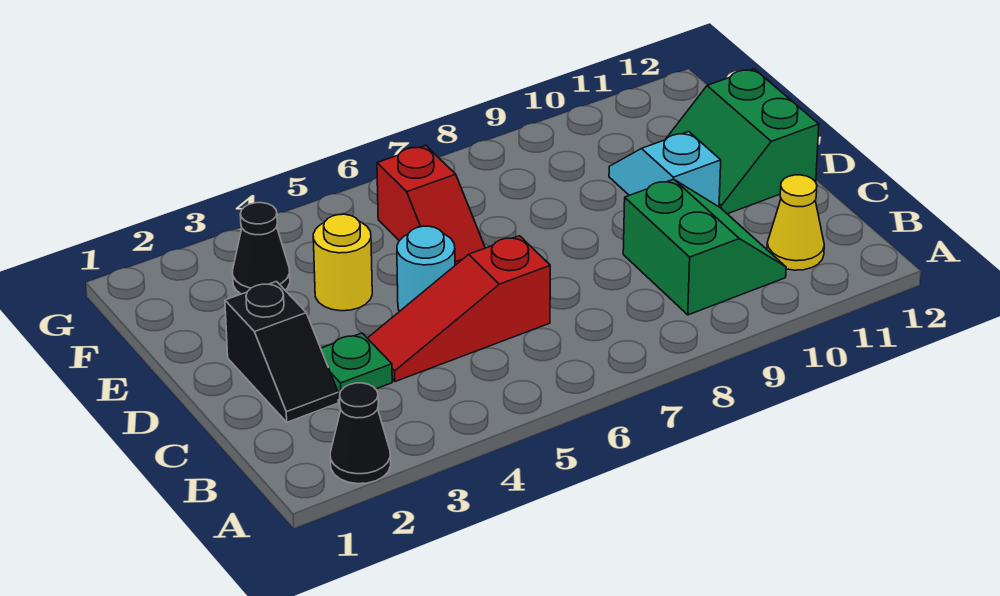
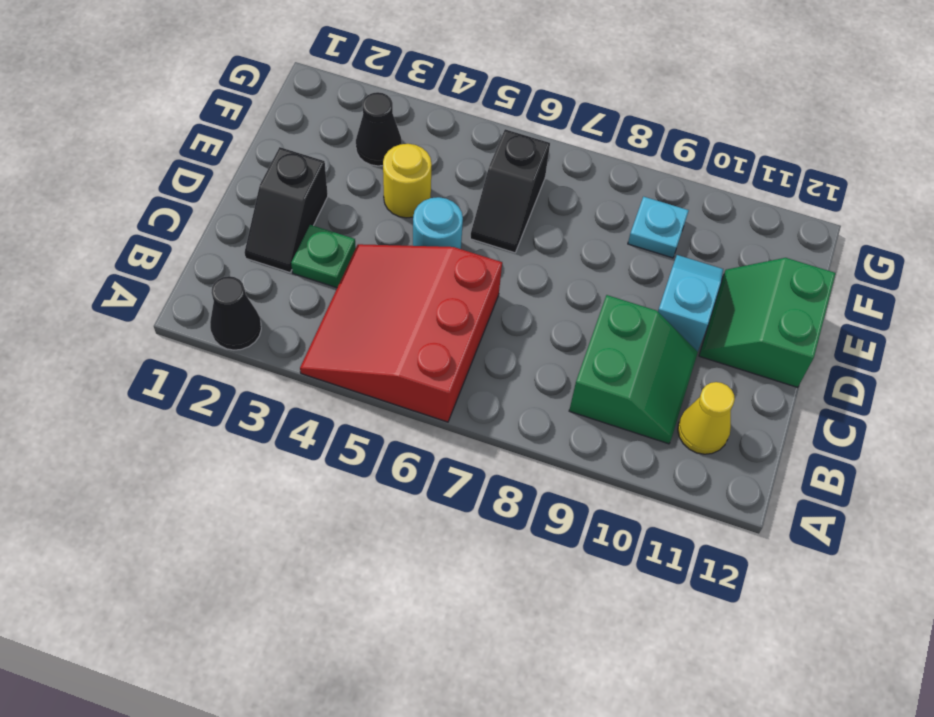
red 1x3 slope [368,236,550,382] -> red 3x3 slope [300,244,502,422]
red 1x2 slope [377,146,485,265] -> black 1x2 slope [470,129,550,253]
none -> cyan 1x1 plate [628,197,689,258]

